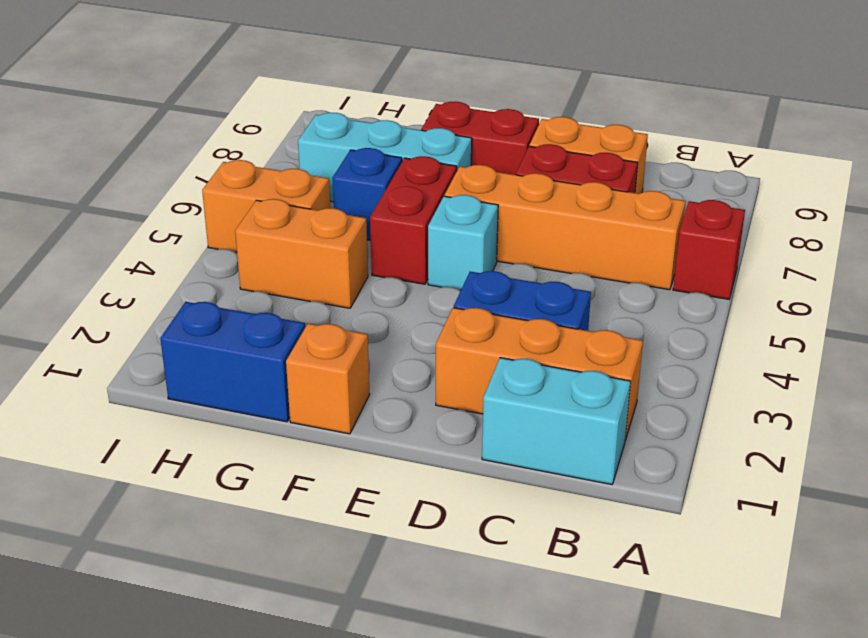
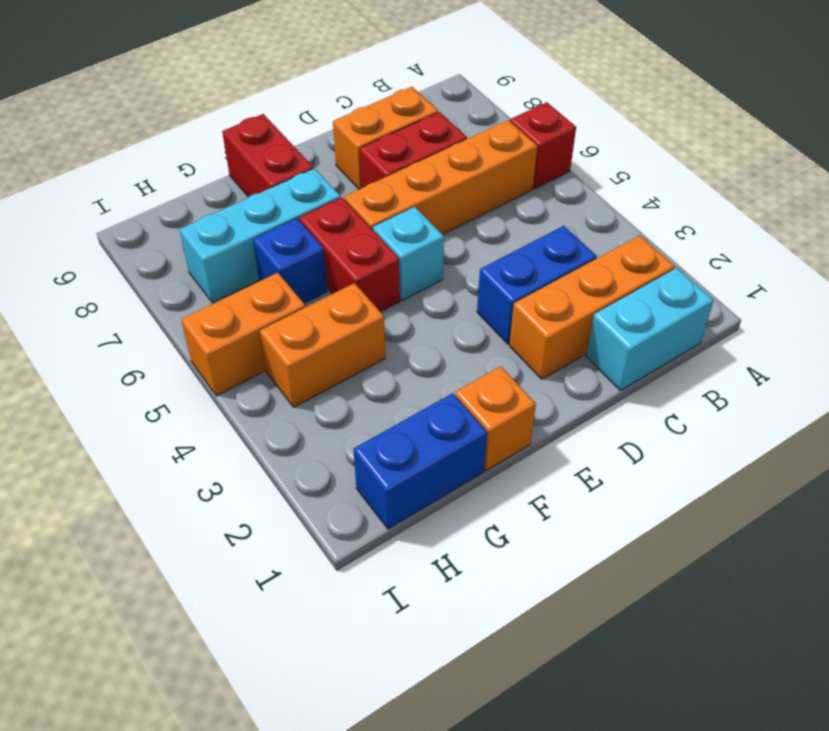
red 1x2 brick [421,102,539,175] -> red 1x2 brick turned to [222,114,313,197]

